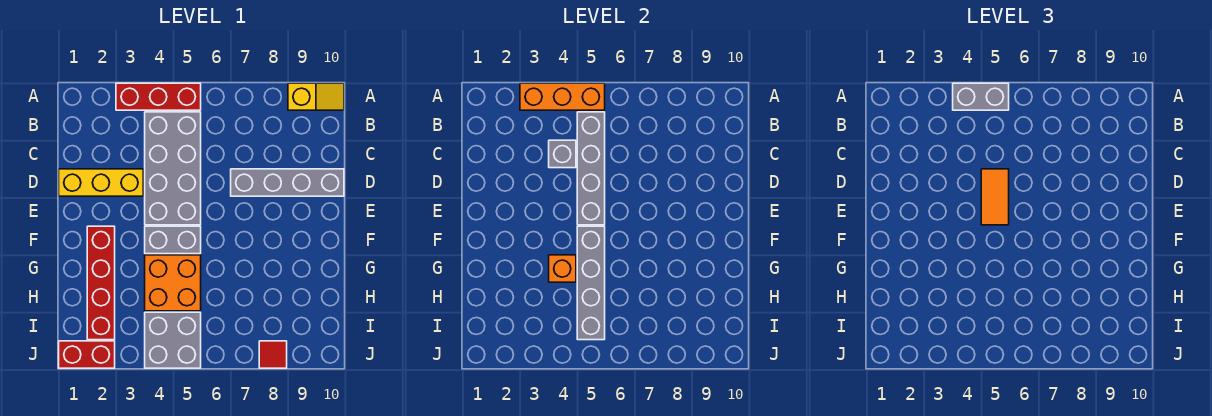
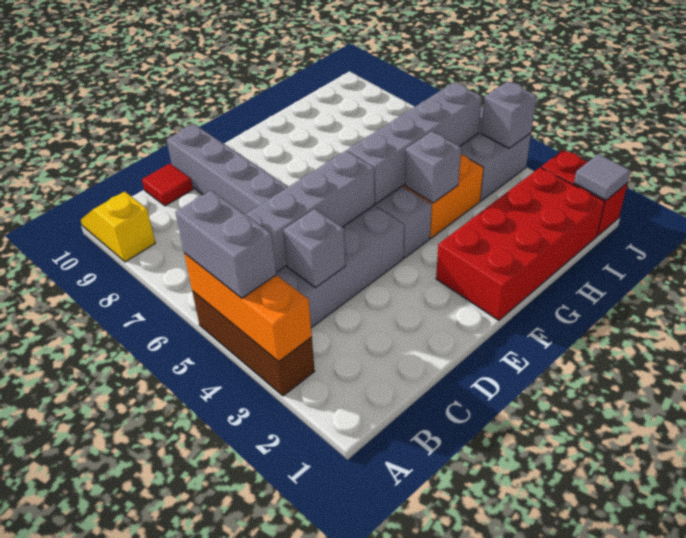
red 1x3 brick [116,83,201,110] -> brown 1x3 brick [192,291,315,396]
yellow 1x3 brick [59,169,143,196] -> none
orange 1x2 tile [981,169,1009,225] -> none
red 1x4 brick [87,226,115,340] -> red 2x4 brick [436,167,605,320]
orange 1x1 brick [549,255,576,282] -> grey 1x1 brick [405,131,461,203]
none -> grey 1x1 tile [574,154,631,200]
none -> grey 1x1 brick [481,81,537,148]
red 1x1 tile [259,341,287,368] -> red 1x1 tile moved to [142,164,193,206]

